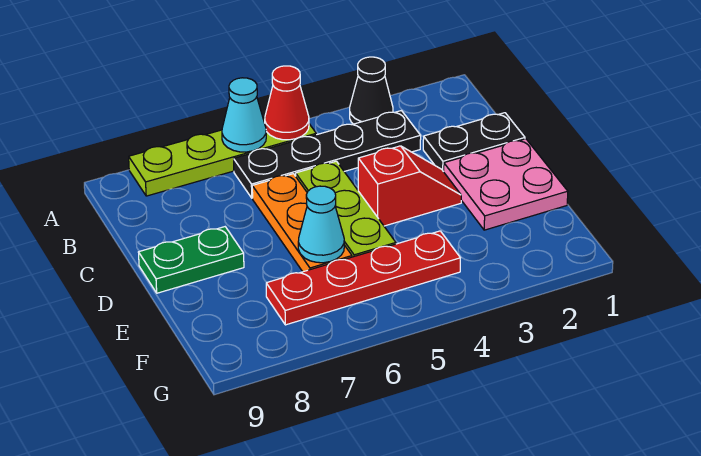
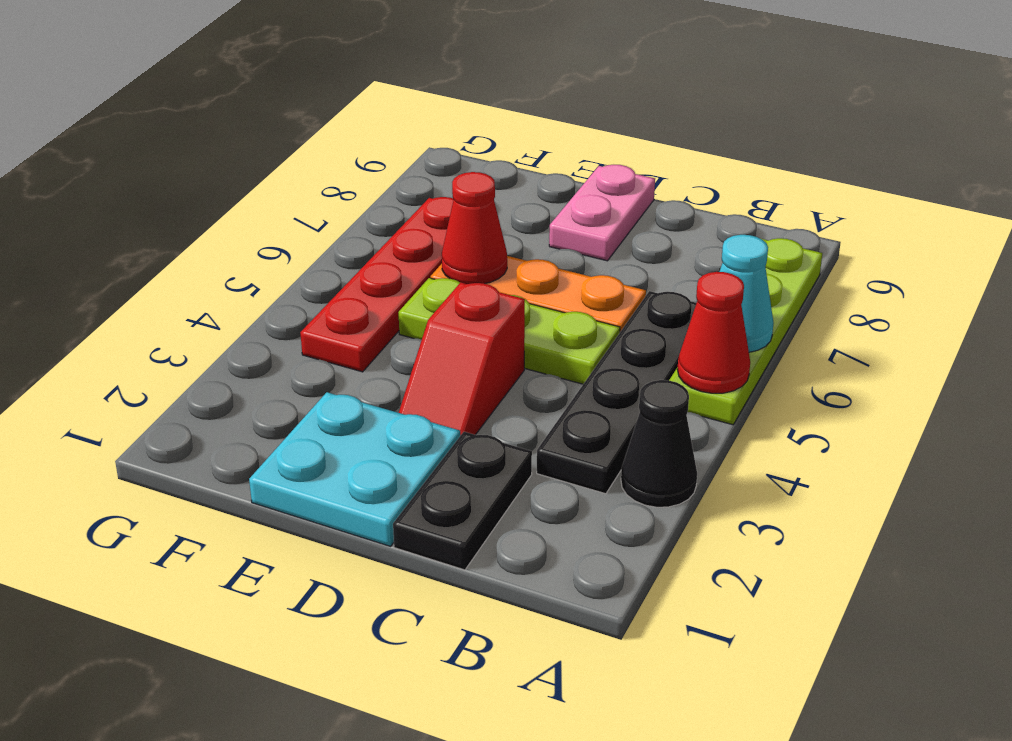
pink 2x2 plate [444,139,568,230] -> cyan 2x2 plate [249,392,460,546]
green 1x2 plate [138,227,244,293] -> pink 1x2 plate [549,165,655,261]
cyan 1x1 cone [298,186,344,263] -> red 1x1 cone [442,172,507,284]

